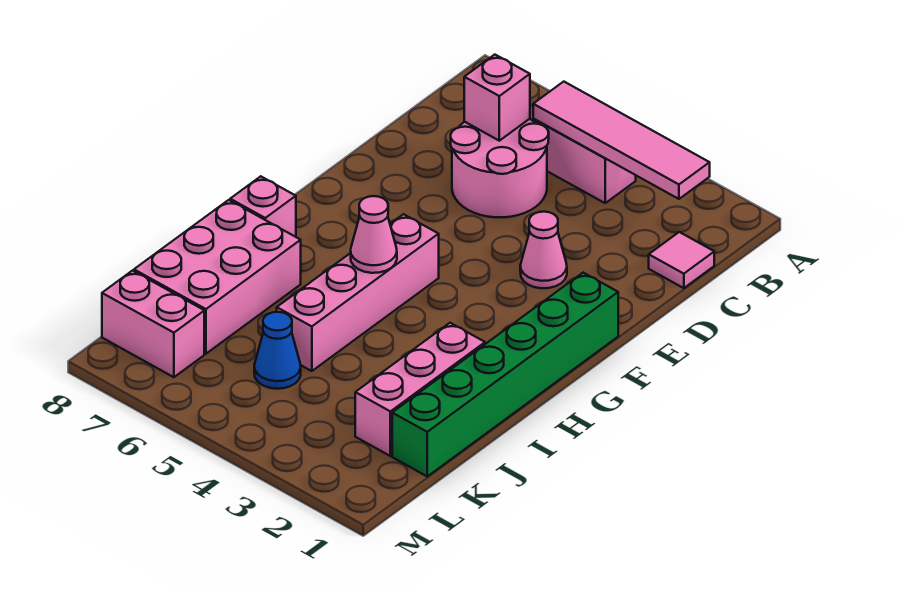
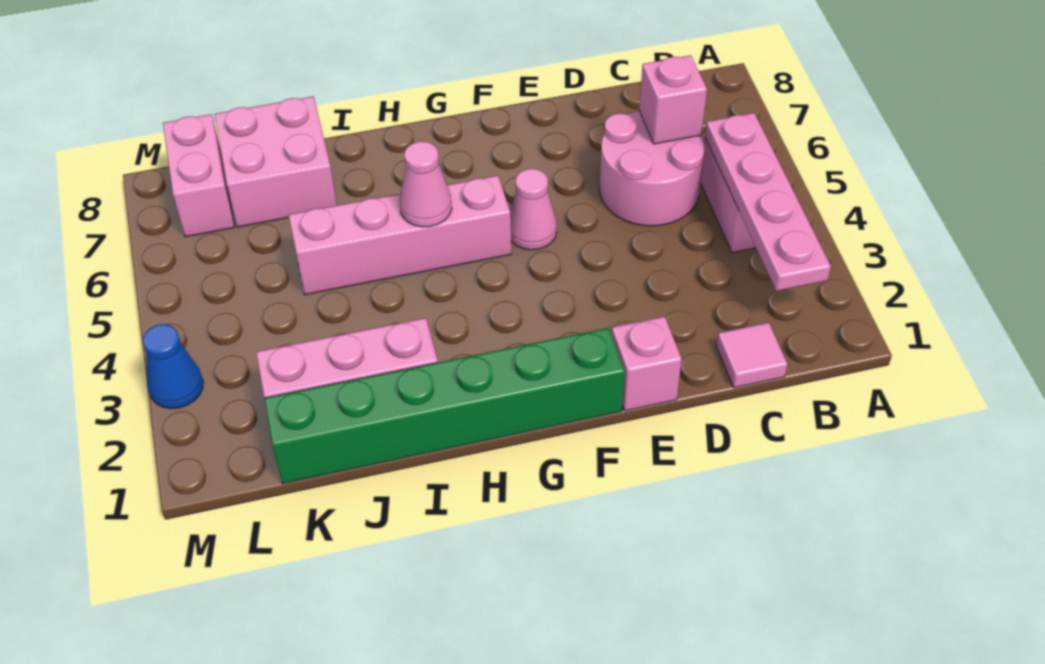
pink 1x4 tile [533,82,710,199] -> pink 1x4 plate [705,113,831,291]
pink 1x1 cone [520,212,567,288] -> pink 1x1 cone moved to [510,169,557,250]
pink 1x1 brick [230,176,296,237] -> pink 1x1 brick moved to [611,316,682,411]
pink 2x3 brick [134,200,301,354] -> pink 2x2 brick [215,96,337,227]
blue 1x1 cone [254,312,301,389] -> blue 1x1 cone moved to [143,324,203,409]

